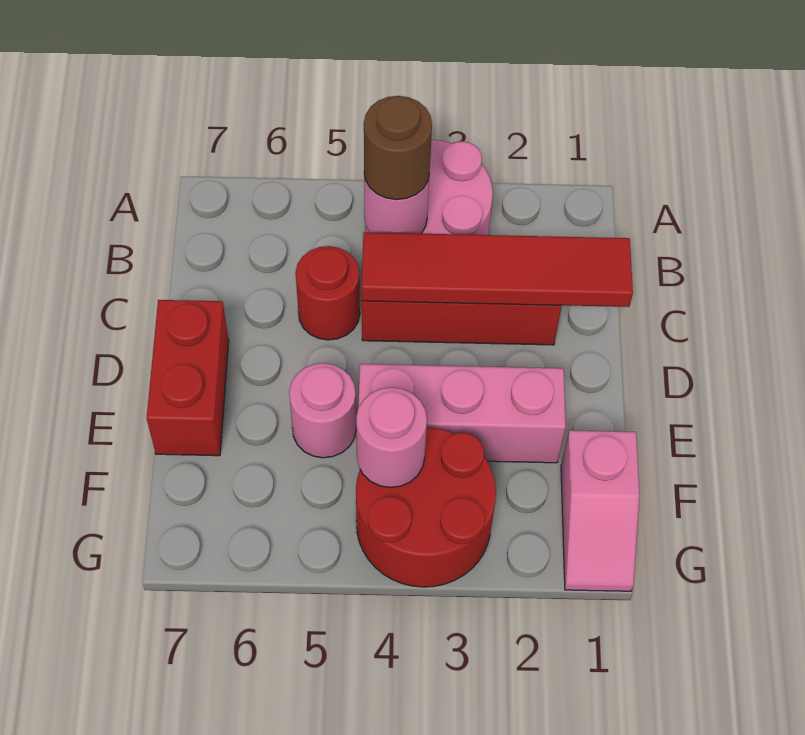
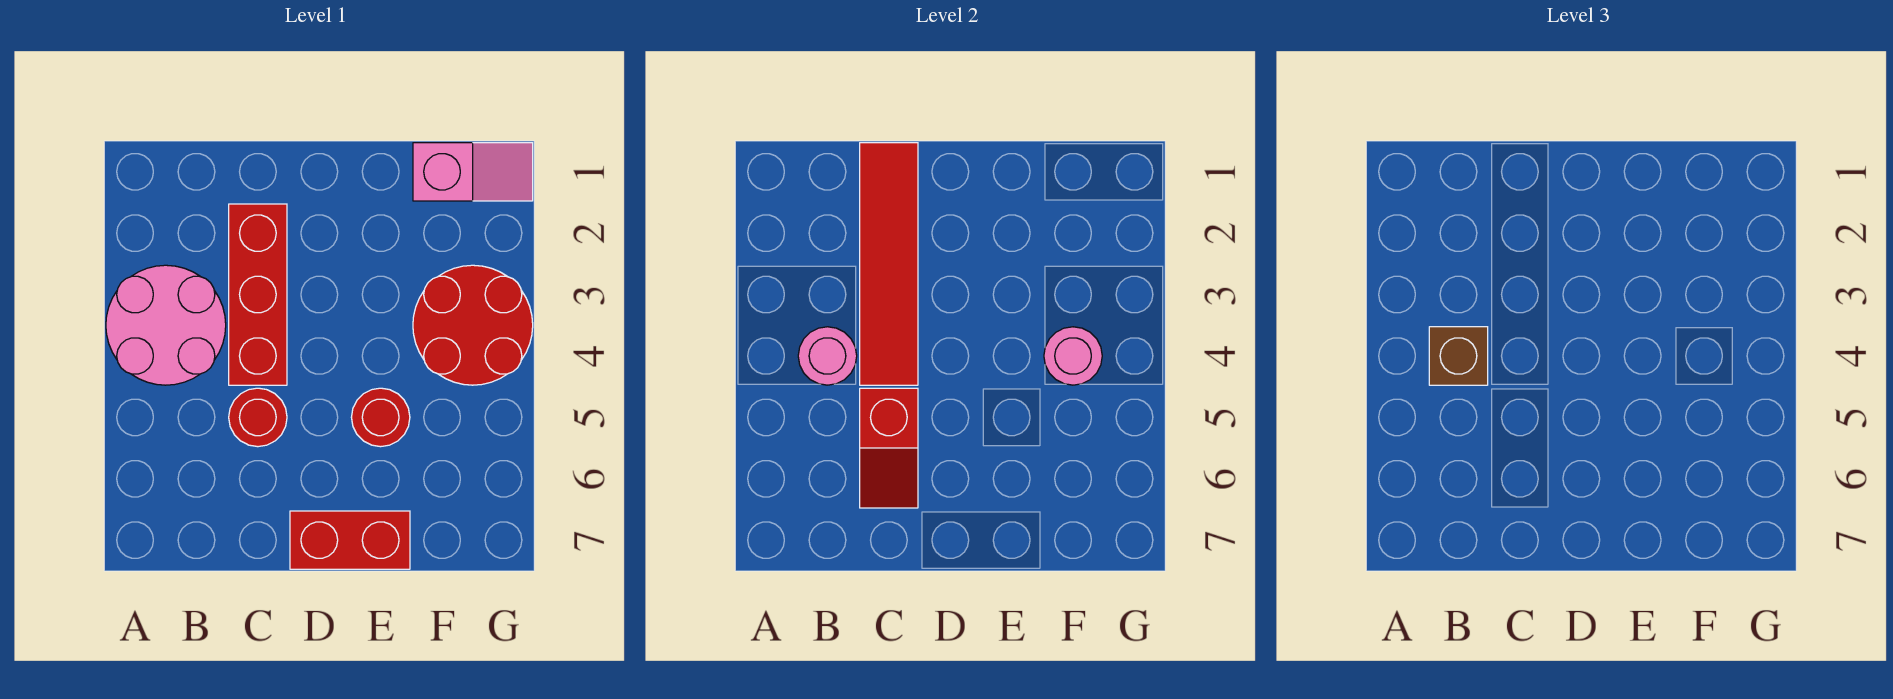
brown 1x1 round brick [364,96,432,200] -> brown 1x1 brick [1429,327,1488,385]
none -> red 1x2 slope [860,388,918,508]
pink 1x3 brick [358,364,566,463] -> none
pink 1x1 round brick [289,363,356,458] -> red 1x1 round brick [351,388,410,447]

